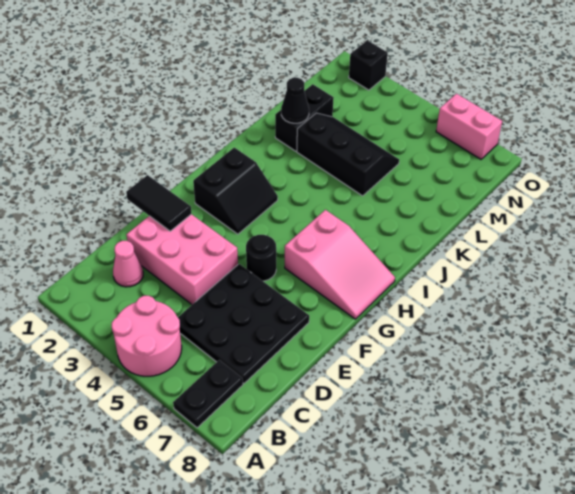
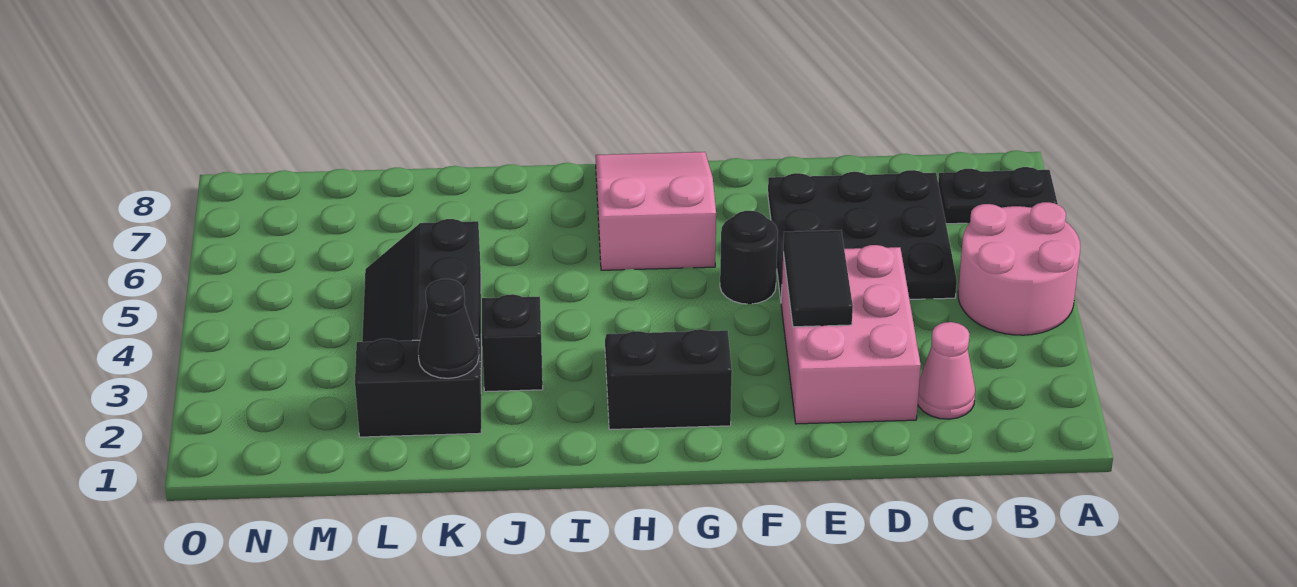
black 1x2 tile [126,175,191,231] -> black 1x2 tile moved to [783,230,853,327]
black 1x1 brick [349,40,388,90] -> black 1x1 brick moved to [482,294,543,392]
pink 1x2 brick [436,94,502,159] -> none

